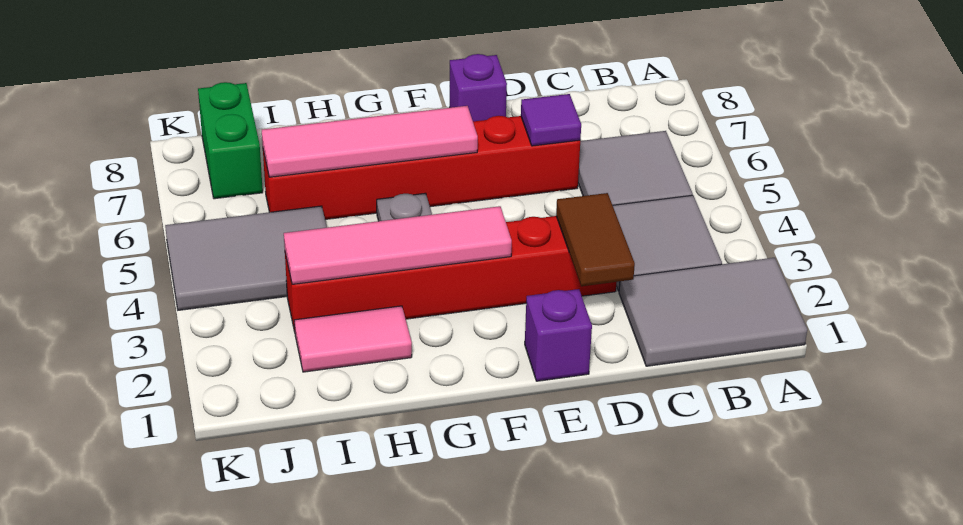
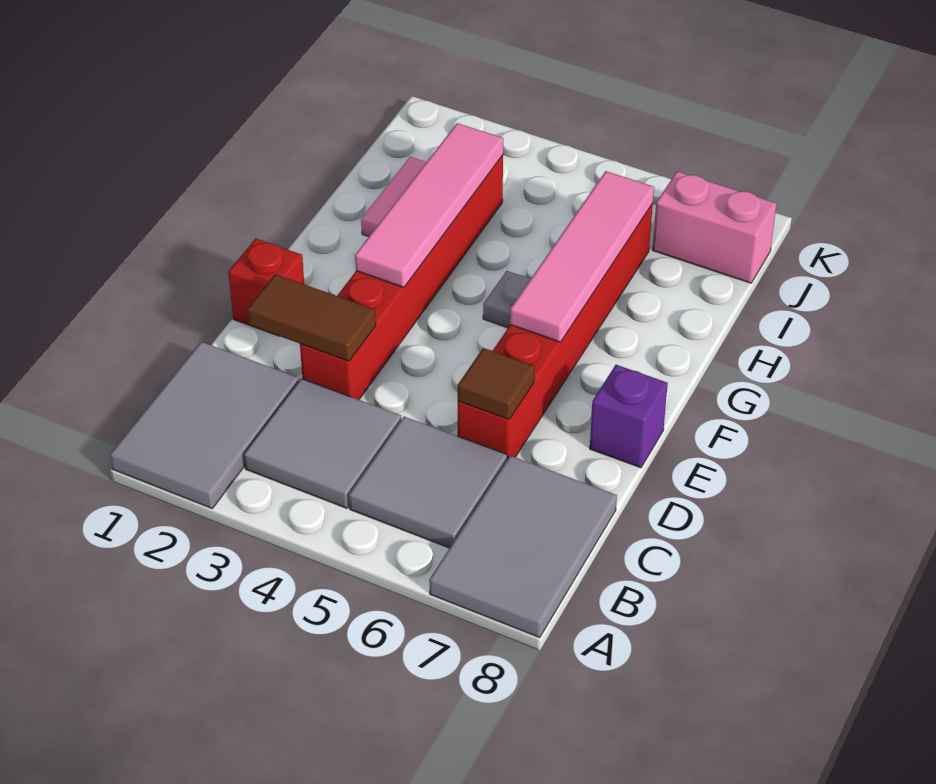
purple 1x1 tile [521,94,581,146] -> brown 1x1 tile [458,348,535,419]
purple 1x1 brick [525,289,592,381] -> red 1x1 brick [228,238,304,325]
grey 2x3 tile [165,206,327,310] -> grey 2x3 tile moved to [429,456,617,638]
green 1x2 brick [198,82,263,199] -> pink 1x2 brick [653,171,777,283]

